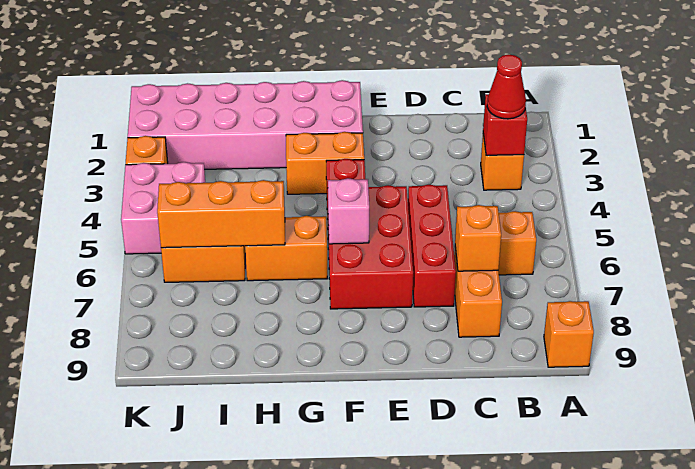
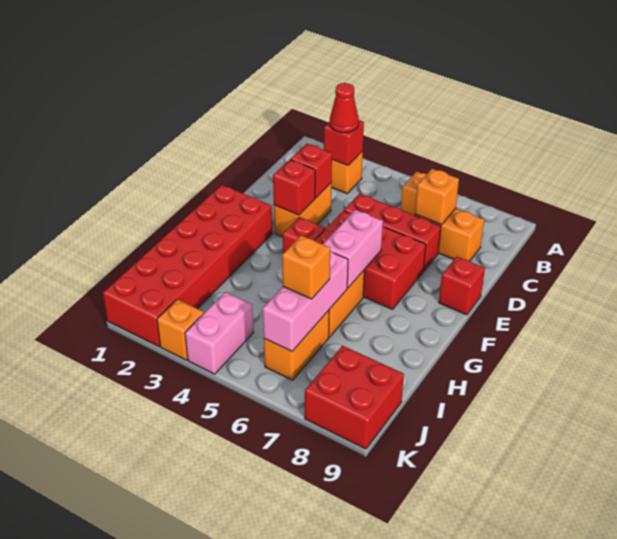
orange 1x1 brick [544,301,594,367] -> orange 1x1 brick moved to [282,235,330,299]
none -> red 1x1 brick [291,144,332,198]
none -> red 1x1 brick [273,160,315,215]
none -> red 1x1 brick [439,256,485,315]
pink 2x6 brick [128,80,363,169] -> red 2x6 brick [103,185,272,346]
orange 1x2 brick [286,132,364,194] -> orange 1x2 brick moved to [274,183,331,237]
pink 1x1 brick [328,178,369,244] -> pink 1x2 brick [323,210,383,288]
orange 1x3 brick [157,180,285,248] -> pink 1x3 brick [263,251,348,351]
pink 2x2 brick [121,162,205,254] -> pink 1x2 brick [185,292,253,374]
none -> red 2x2 brick [305,346,404,449]

